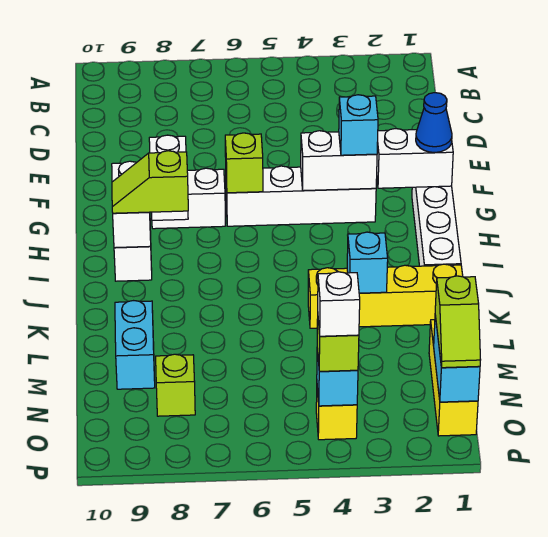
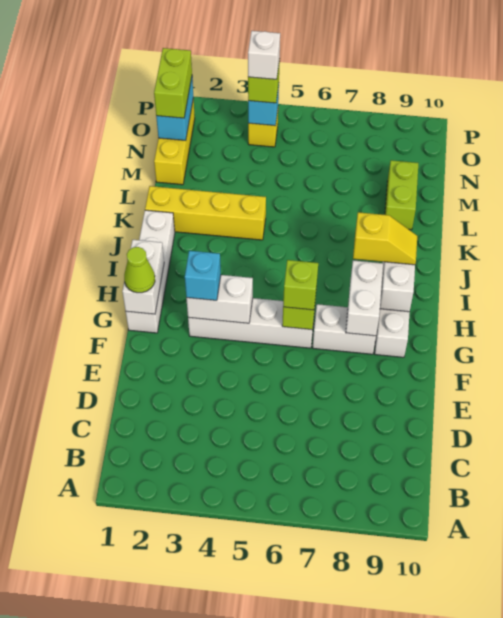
white 1x2 brick [377,129,453,188] -> white 1x2 brick turned to [122,240,164,314]
blue 1x1 cone [416,93,452,152] -> lime 1x1 cone [124,247,155,293]
lime 1x2 slope [112,151,188,213] -> yellow 1x2 slope [353,212,417,265]
cyan 1x1 brick [347,232,388,293] -> none
cyan 1x2 brick [115,301,155,389] -> lime 1x2 brick [385,160,418,230]
lime 1x2 slope [435,276,481,368] -> lime 1x2 brick [154,48,192,118]
lime 1x1 brick [156,354,195,416] -> lime 1x1 brick moved to [283,260,318,310]

